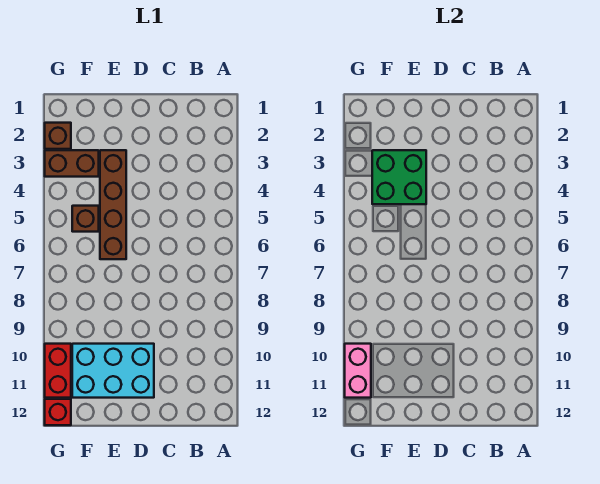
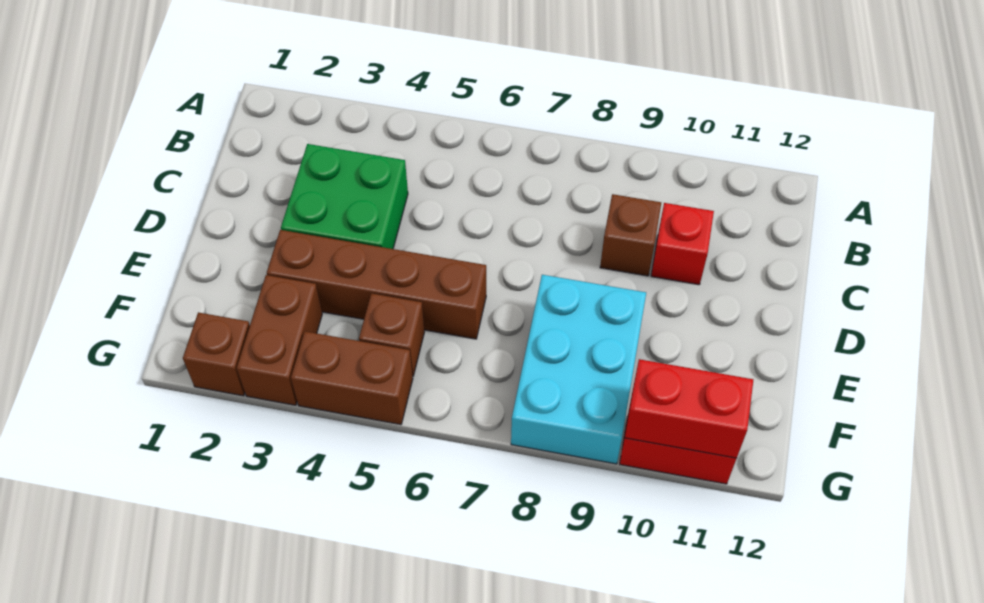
none -> brown 1x1 brick [600,194,661,276]
cyan 2x3 brick [72,344,154,398] -> cyan 2x3 brick moved to [511,275,646,464]
green 2x2 brick [372,150,426,204] -> green 2x2 brick moved to [281,144,408,249]
none -> brown 1x2 brick [291,331,413,425]
pink 1x2 brick [345,344,371,398] -> red 1x2 brick [625,359,753,458]
red 1x1 brick [45,399,71,425] -> red 1x1 brick moved to [651,203,714,285]

